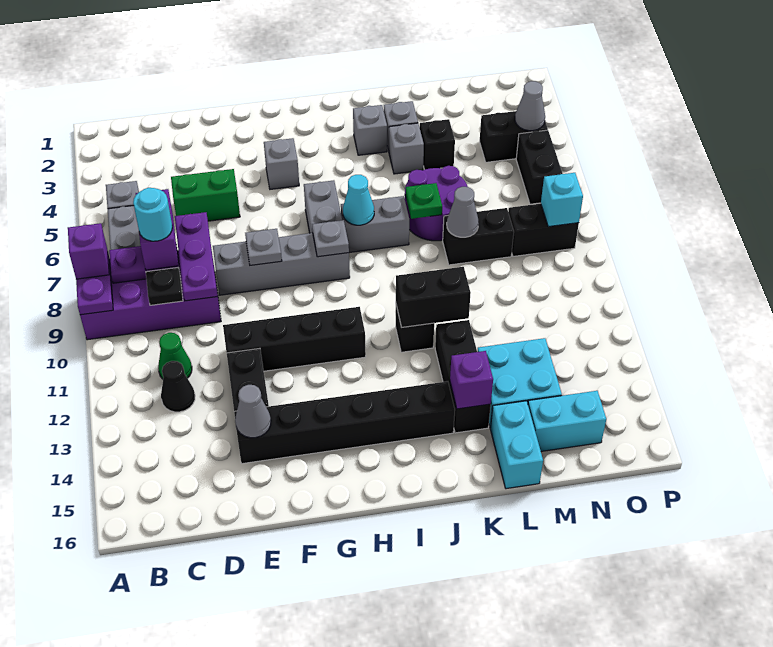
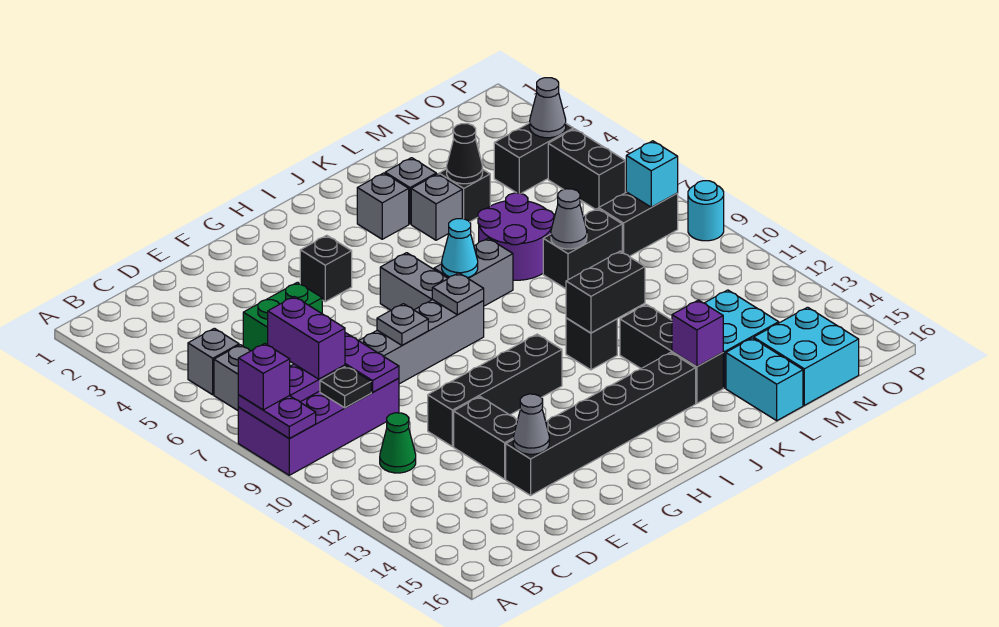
cyan 1x1 round brick [133,188,172,241] -> cyan 1x1 round brick moved to [688,181,724,241]
black 1x1 cone [161,361,195,412] -> black 1x1 cone moved to [447,124,483,184]
grey 1x1 brick [264,138,299,189] -> black 1x1 brick [300,235,352,302]
green 1x1 plate [405,183,442,219] -> none
cyan 1x2 brick [528,391,606,451] -> cyan 2x2 brick [754,307,859,405]

